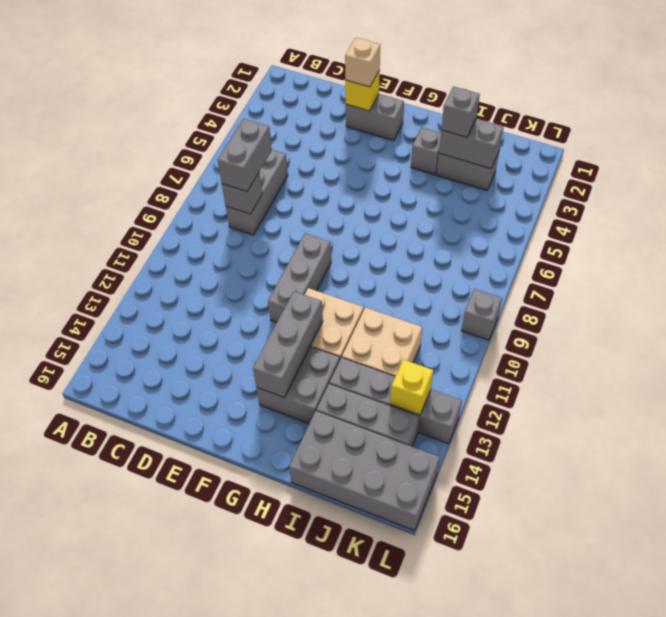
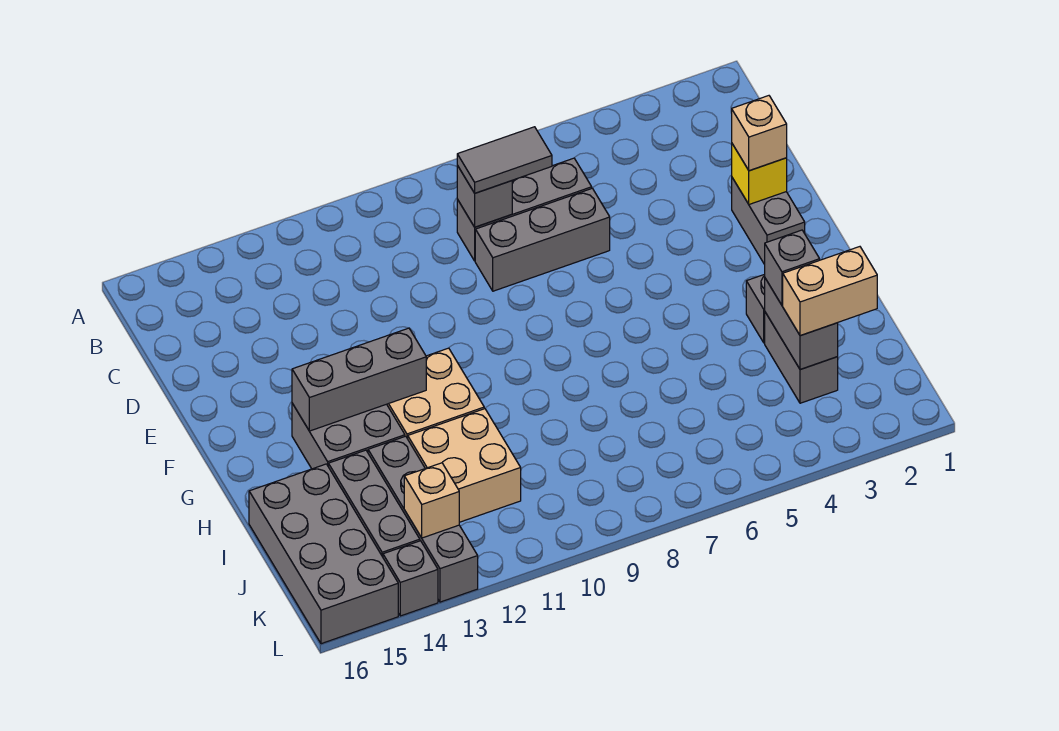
grey 1x2 brick [218,119,272,191] -> grey 1x2 tile [457,127,552,193]
grey 1x3 brick [268,234,331,323] -> grey 1x3 brick moved to [475,188,610,291]
none -> tan 1x2 brick [783,247,877,336]
yellow 1x1 brick [390,360,433,415] -> tan 1x1 brick [404,463,459,538]
grey 1x1 brick [461,289,502,340] -> grey 1x1 brick moved to [383,541,438,616]

